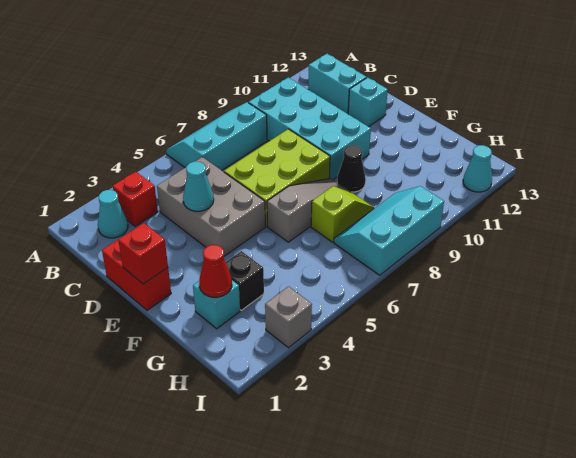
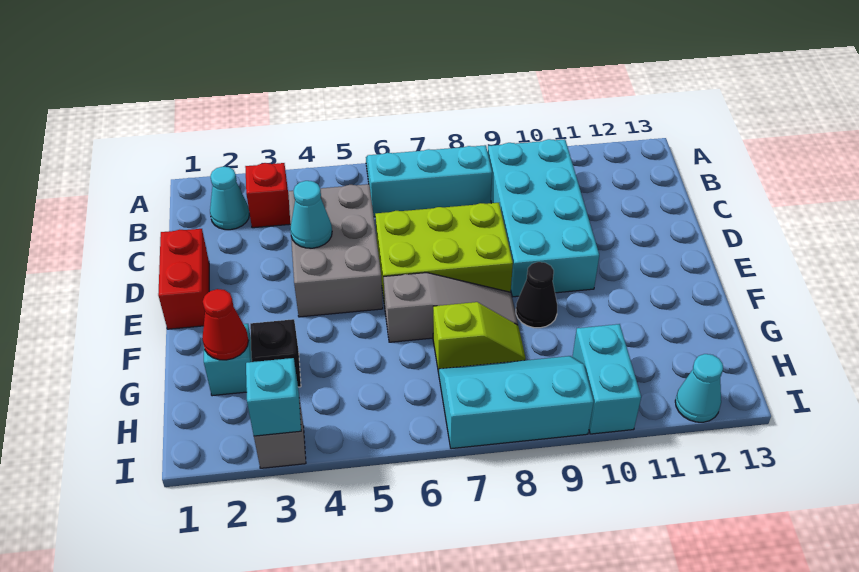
cyan 1x2 brick [308,54,367,114] -> cyan 1x2 brick moved to [573,324,641,434]
cyan 1x1 brick [348,77,388,127] -> cyan 1x1 brick moved to [246,358,301,436]
red 1x1 brick [118,223,168,284] -> none

